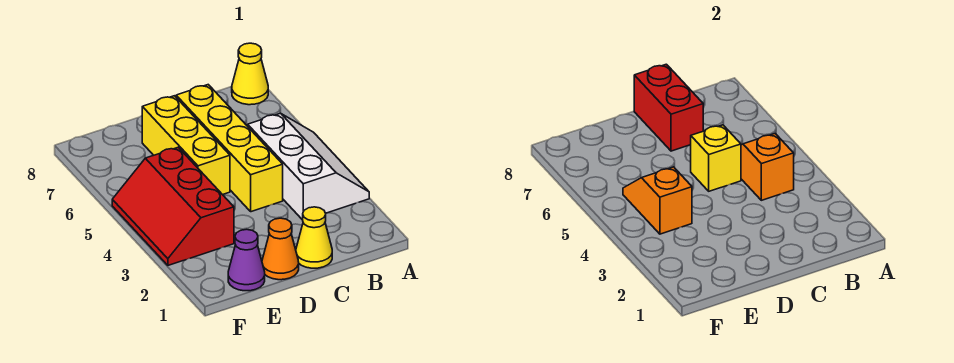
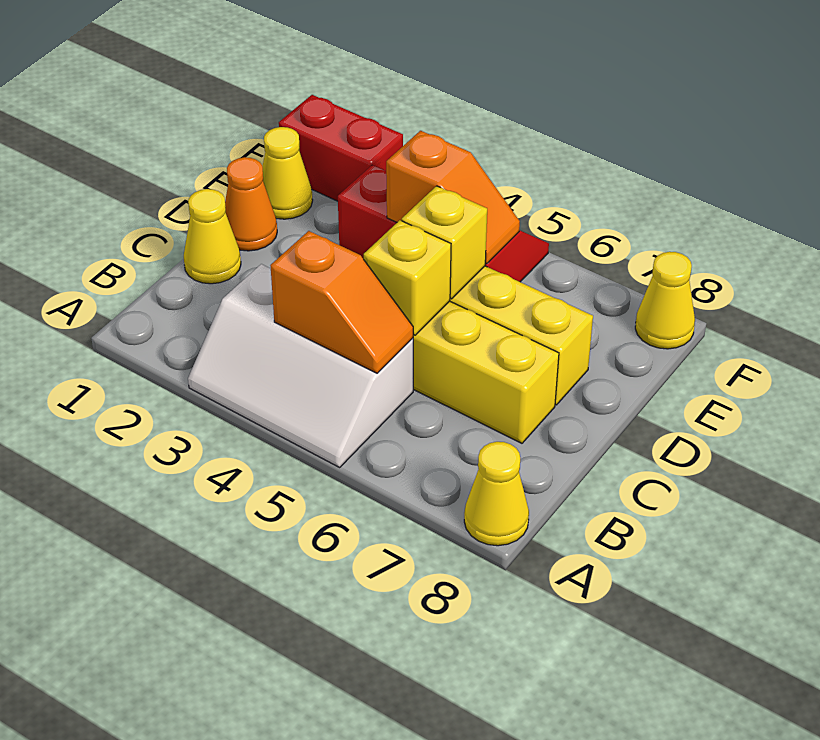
red 1x2 brick [634,64,703,151] -> red 1x2 brick moved to [279,95,403,201]
none -> yellow 1x1 brick [402,186,487,299]
purple 1x1 cone [228,229,265,291] -> yellow 1x1 cone [262,127,313,219]
none -> yellow 1x1 cone [635,252,695,349]

